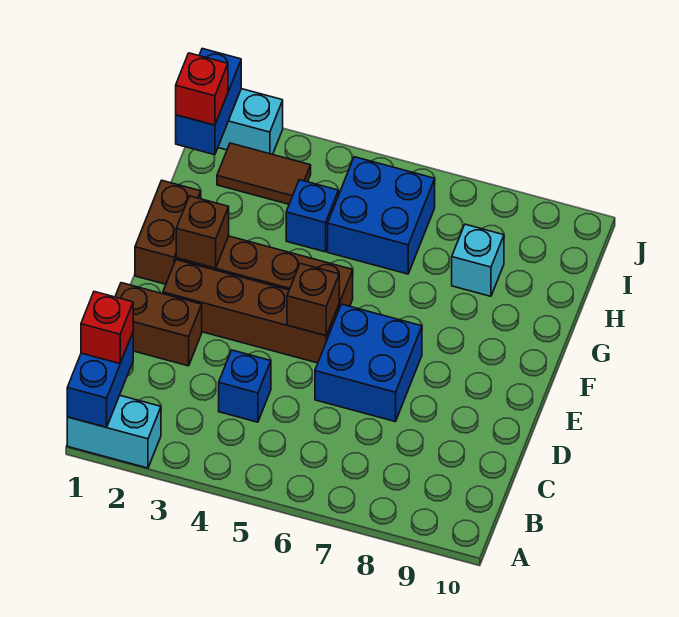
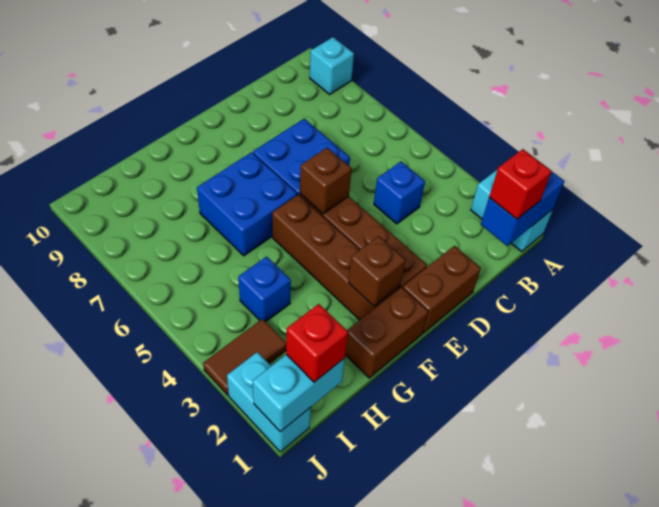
brown 1x2 brick [115,283,202,366] -> brown 1x2 brick turned to [403,246,481,333]
blue 2x2 brick [328,157,435,274] -> blue 2x2 brick moved to [197,152,297,256]
cyan 1x1 brick [452,224,504,296] -> cyan 1x1 brick moved to [310,37,354,94]
blue 1x2 brick [176,49,241,155] -> cyan 1x2 brick [253,355,345,432]
brown 1x2 tile [217,143,311,204] -> brown 1x2 tile turned to [203,319,286,395]

